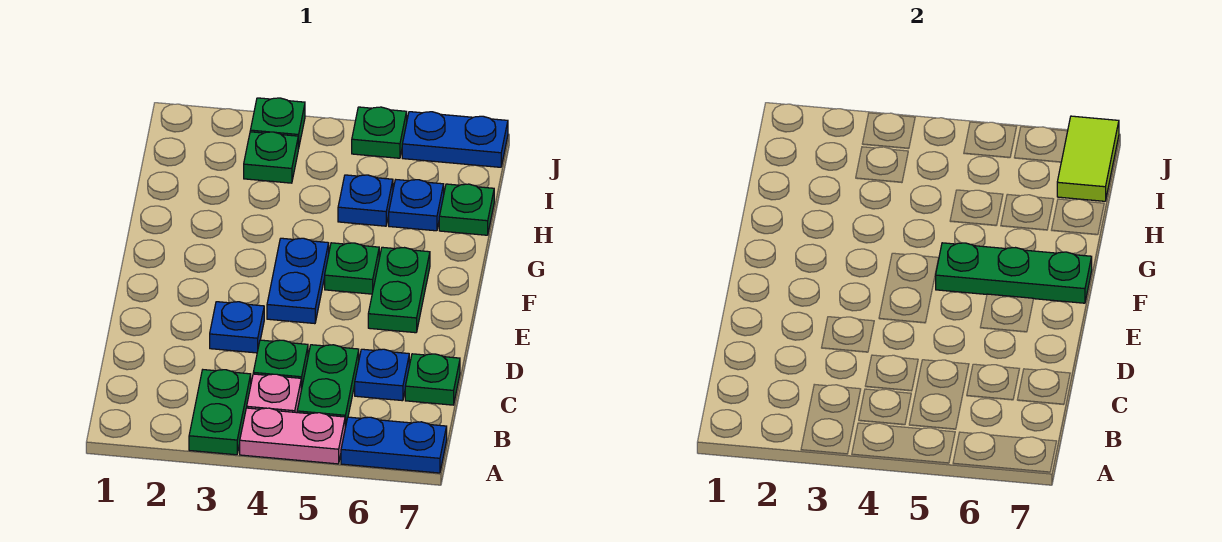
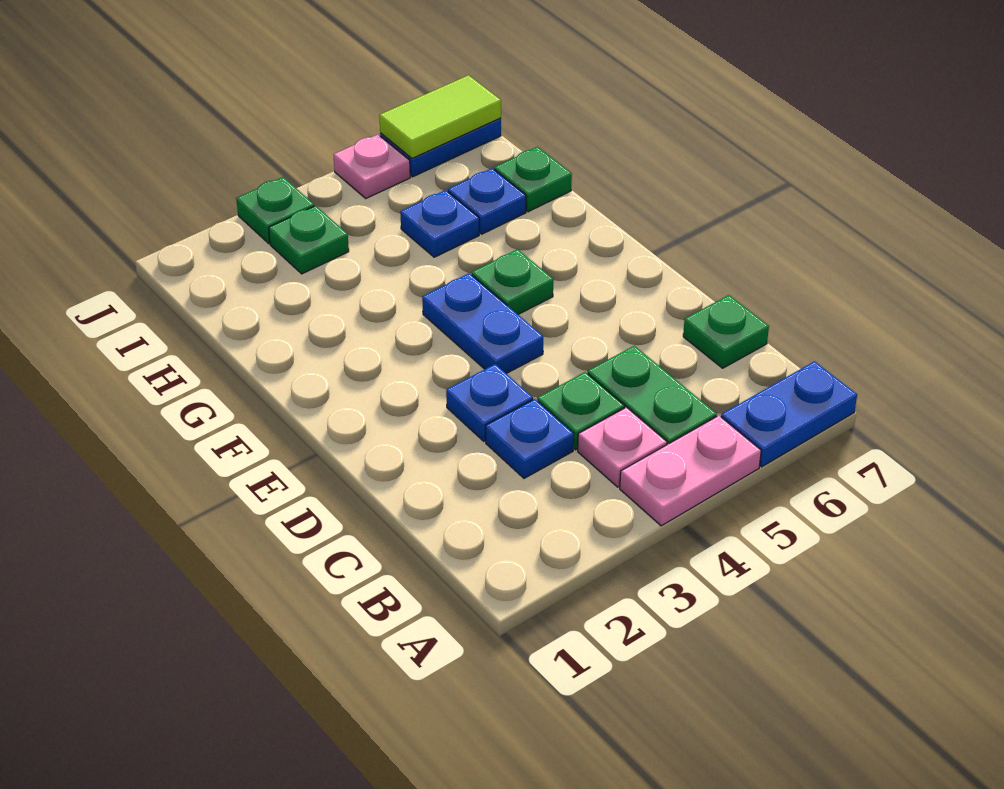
green 1x2 plate [189,370,251,455] -> none
blue 1x1 plate [355,349,409,401] -> blue 1x1 plate moved to [486,399,574,478]
green 1x2 plate [368,247,430,333] -> none
green 1x3 plate [936,243,1092,303] -> none
lime 1x2 tile [1057,116,1119,201] -> lime 1x2 tile turned to [379,75,501,158]
green 1x1 plate [352,107,407,158] -> pink 1x1 plate [333,134,410,198]

